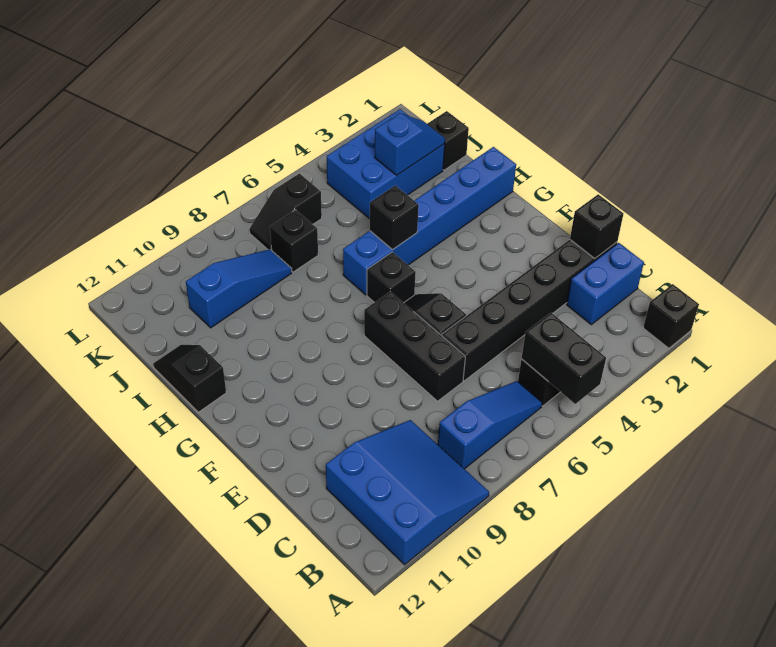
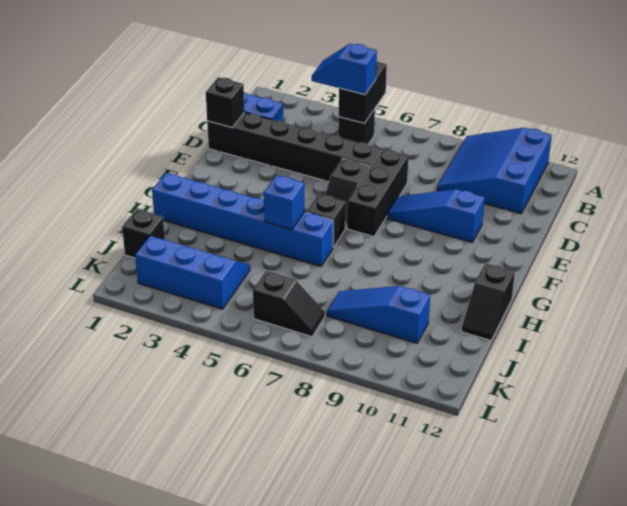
black 1x1 brick [643,284,699,348] -> none
blue 1x3 slope [438,381,542,469] -> blue 1x3 slope moved to [387,189,485,242]
black 1x1 brick [370,186,419,249] -> blue 1x1 brick [264,175,304,230]
blue 2x3 brick [327,109,445,219] -> blue 2x3 slope [135,236,250,309]
blue 1x2 slope [375,113,445,175] -> blue 1x2 slope moved to [312,44,377,95]
black 1x1 brick [270,210,318,272] -> none

